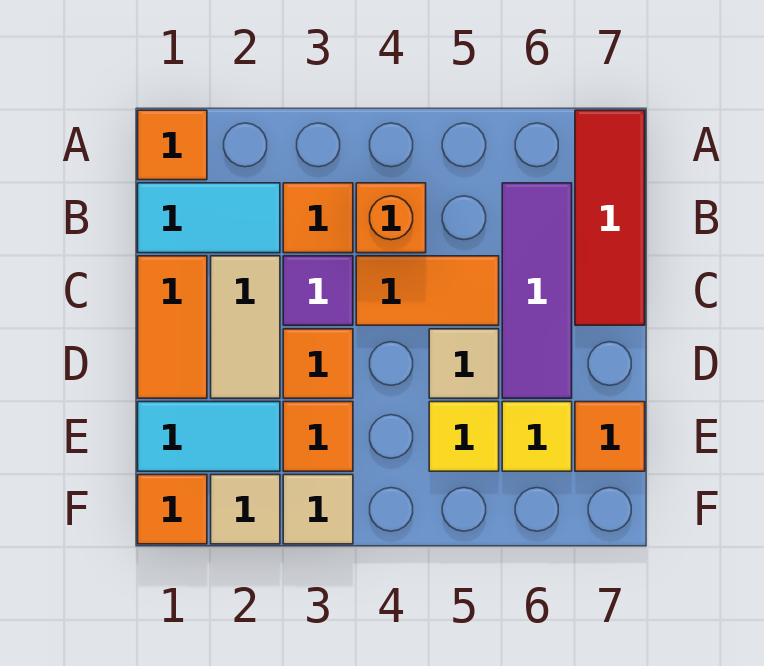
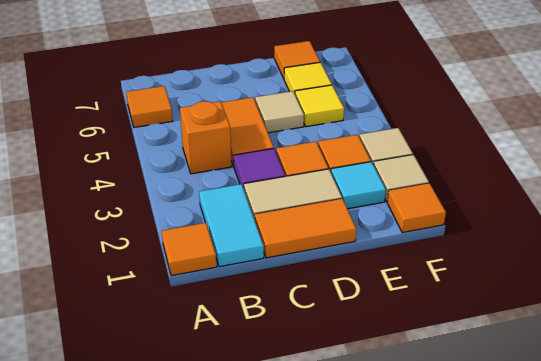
red 1x3 tile [575,110,645,325] -> none
orange 1x1 tile [283,183,353,253] -> orange 1x1 tile moved to [126,86,173,127]
purple 1x3 tile [502,183,572,398] -> none
cyan 1x2 tile [138,402,280,471] -> cyan 1x1 tile [331,162,386,209]

